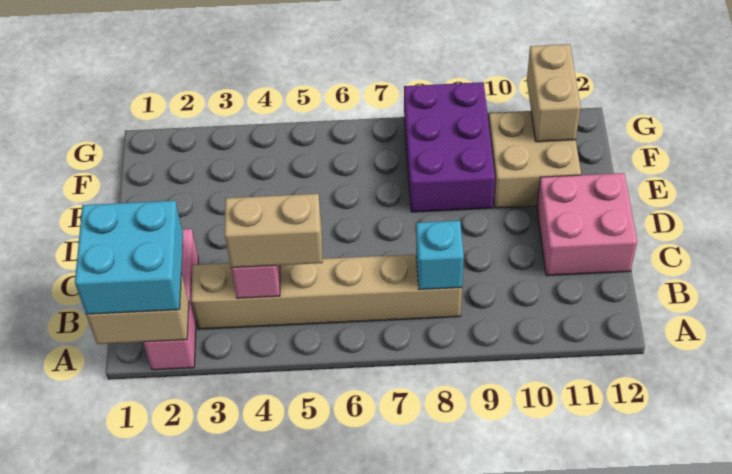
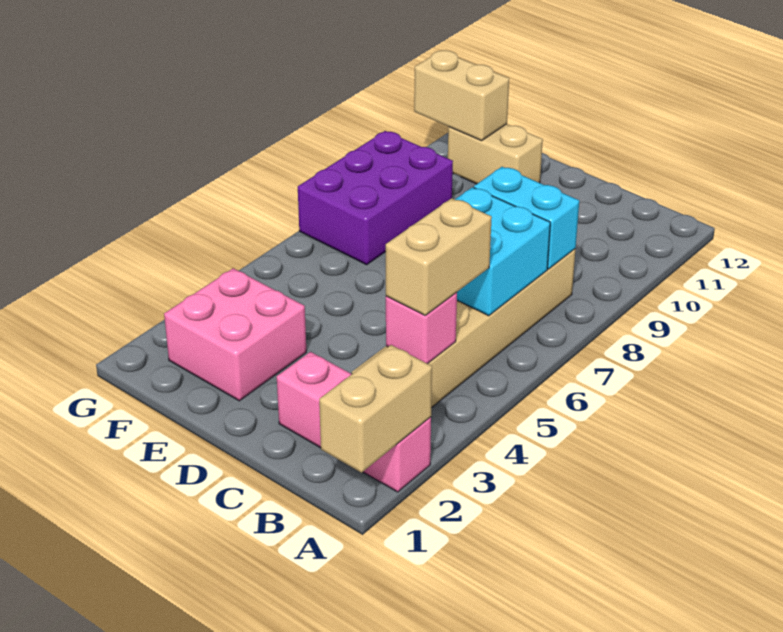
cyan 2x2 brick [75,201,183,314] -> cyan 2x2 brick moved to [455,187,550,316]
cyan 1x1 brick [416,221,464,290] -> cyan 1x2 brick [474,167,579,269]
pink 2x2 brick [537,173,637,276] -> pink 2x2 brick moved to [164,268,306,401]
purple 2x3 brick [404,82,495,212] -> purple 2x3 brick turned to [298,131,453,265]
tan 2x2 brick [489,111,581,208] -> tan 1x2 brick [448,124,543,184]

